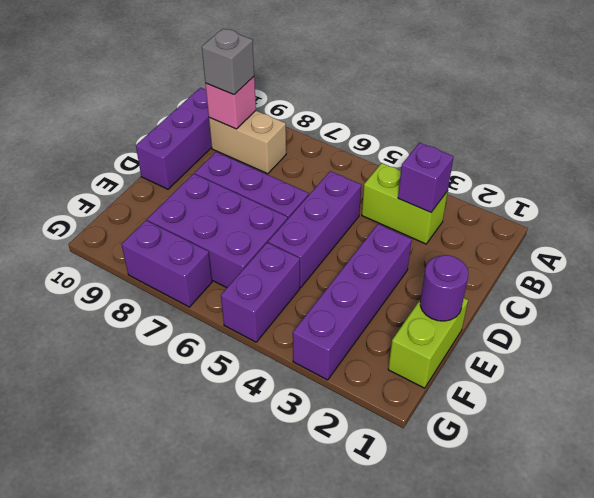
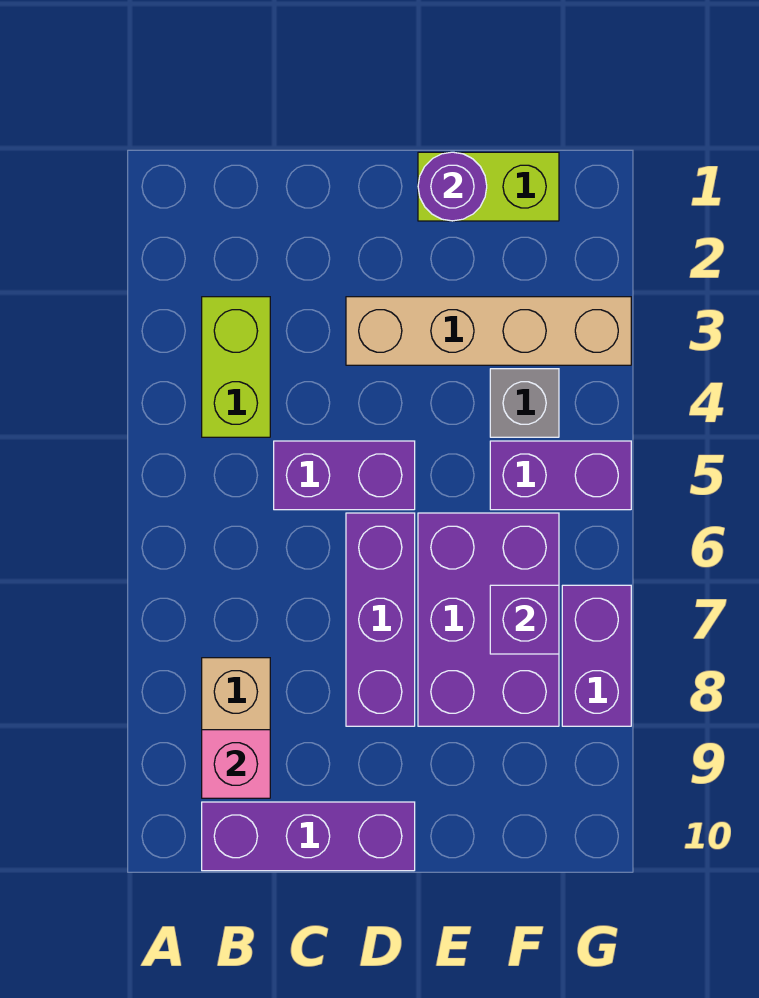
purple 1x1 brick [398,143,454,212] -> purple 1x1 brick moved to [490,585,559,654]
grey 1x1 brick [202,28,254,95] -> grey 1x1 brick moved to [490,369,559,437]
purple 1x3 brick [268,171,361,288] -> purple 1x2 brick [274,441,415,510]
purple 1x4 brick [293,224,412,380] -> tan 1x4 brick [346,297,631,365]

